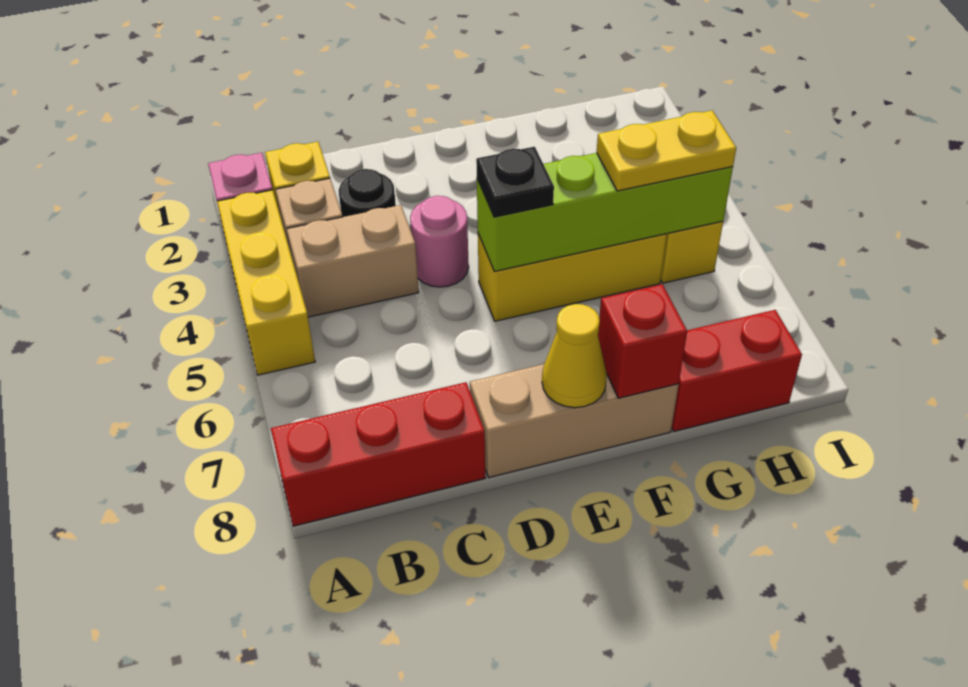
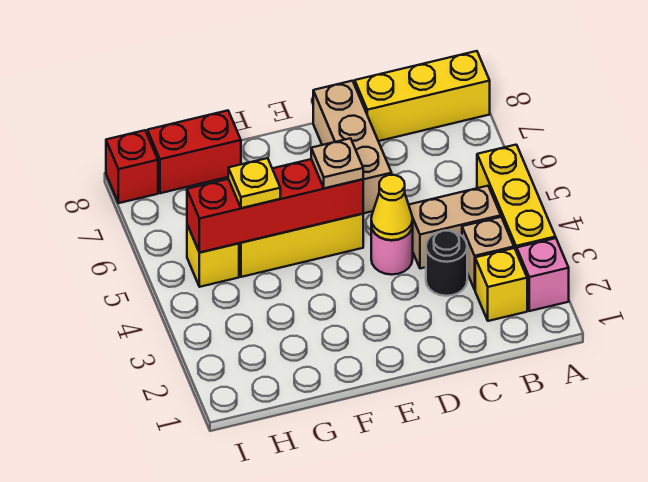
red 1x3 brick [271,382,485,526] -> yellow 1x3 brick [355,51,490,141]
tan 1x3 brick [470,364,679,477] -> tan 1x3 brick turned to [313,81,392,213]
lime 1x4 brick [477,153,733,272] -> red 1x4 brick [187,159,363,253]
black 1x1 plate [476,147,554,217] -> tan 1x1 plate [311,138,363,188]
yellow 1x1 cone [542,304,607,408] -> yellow 1x1 cone moved to [371,175,413,240]
red 1x1 brick [598,284,687,398] -> red 1x1 brick moved to [106,130,158,203]
yellow 1x2 plate [597,110,736,191] -> yellow 1x1 plate [228,158,280,208]

